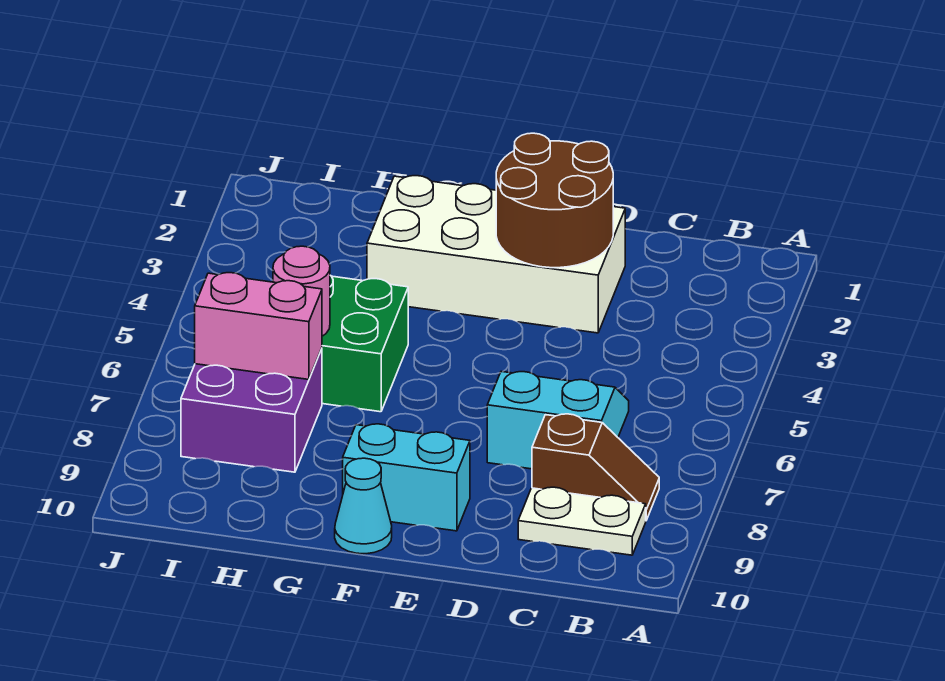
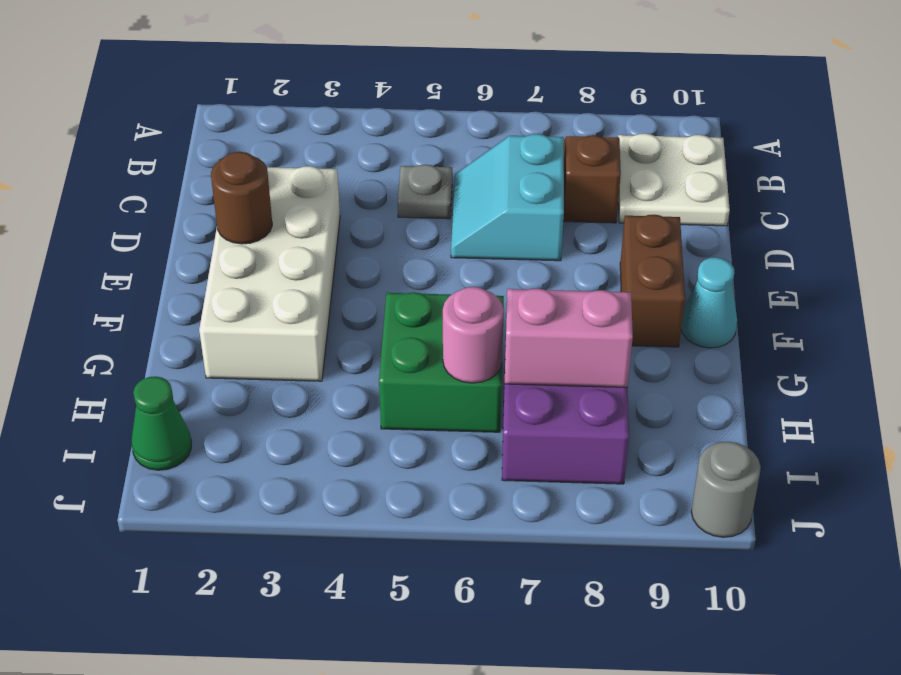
white 1x2 plate [518,487,646,555] -> white 2x2 plate [618,133,730,226]
none -> grey 1x1 plate [398,164,452,219]
brown 2x2 round brick [496,133,613,268] -> brown 1x1 round brick [211,152,272,244]
cyan 1x2 brick [343,424,470,531] -> brown 1x2 brick [620,215,685,347]
pink 1x2 brick [195,273,322,380] -> pink 1x2 brick turned to [505,288,633,387]
none -> green 1x1 cone [132,376,191,470]
none -> grey 1x1 round brick [691,442,761,537]

